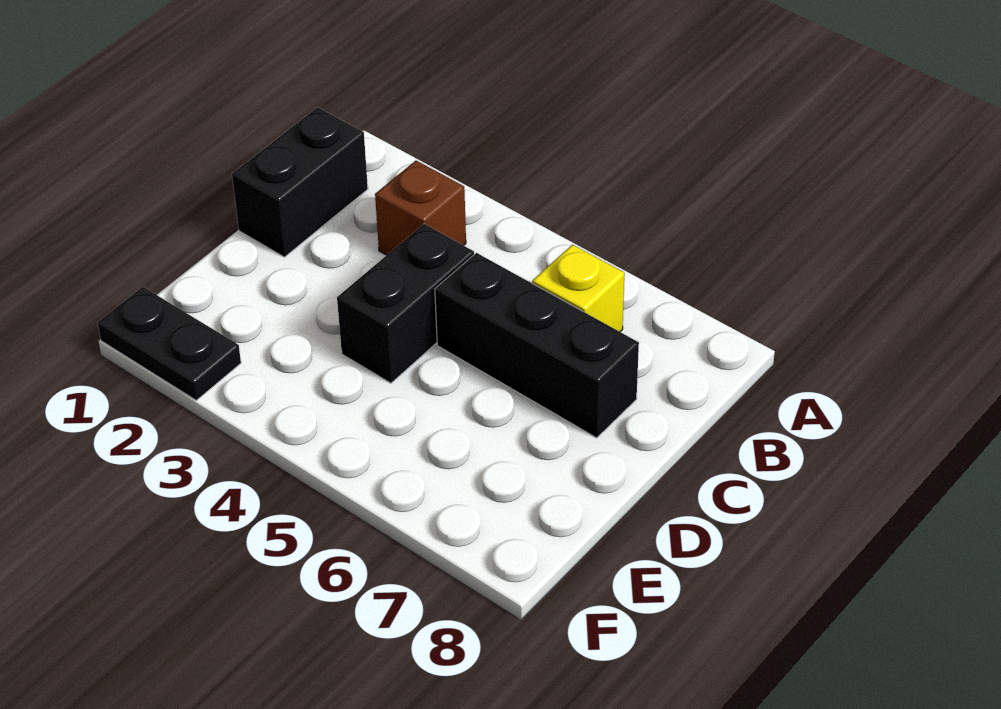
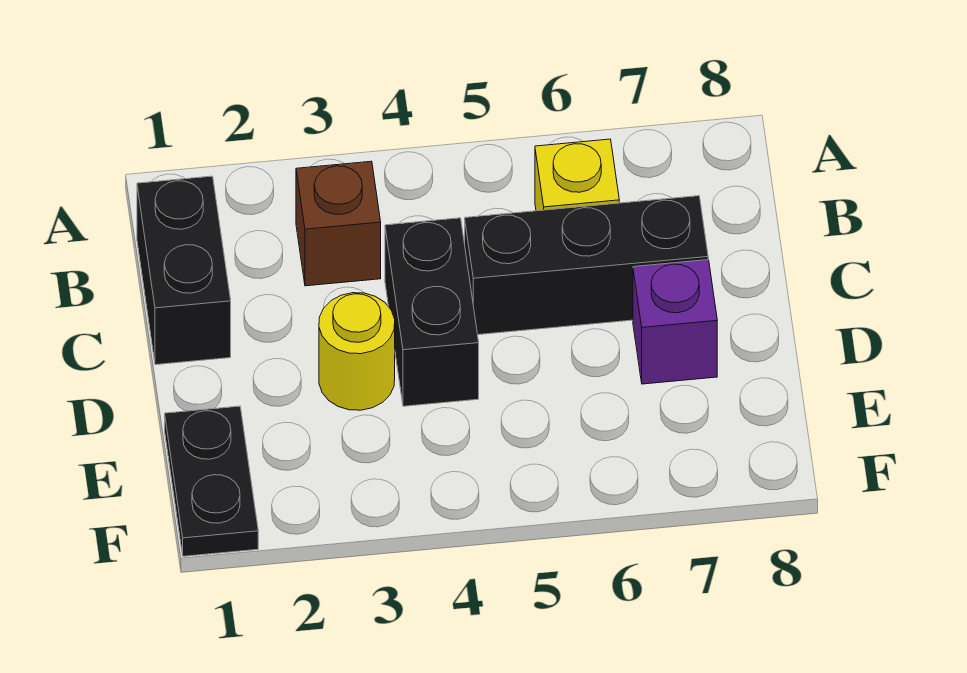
none -> yellow 1x1 round brick [319,293,395,410]
none -> purple 1x1 brick [633,260,717,384]
black 1x2 plate [98,287,241,400] -> black 1x2 plate turned to [165,406,258,556]

